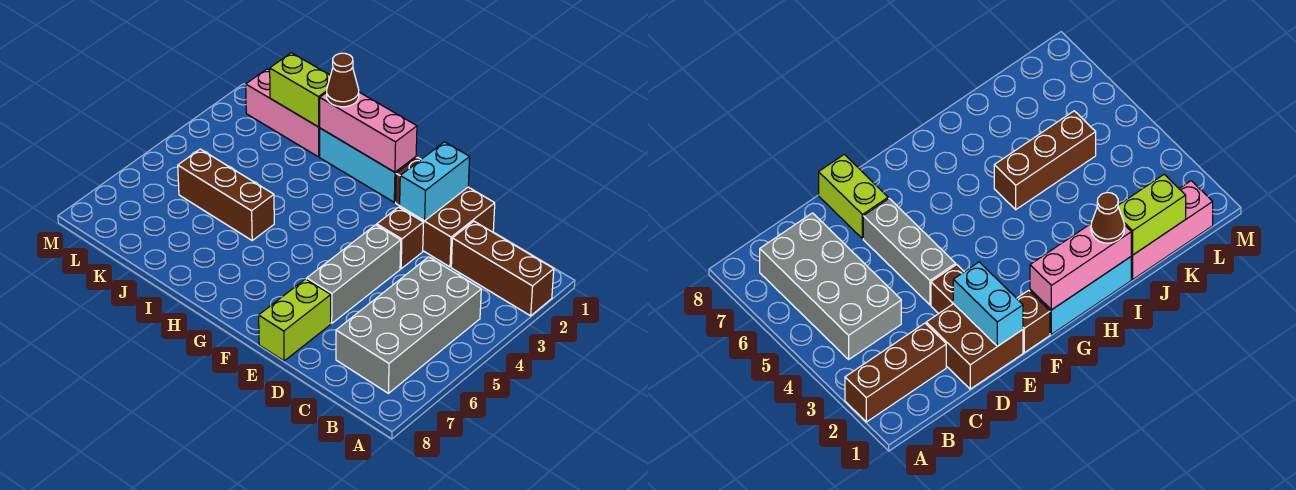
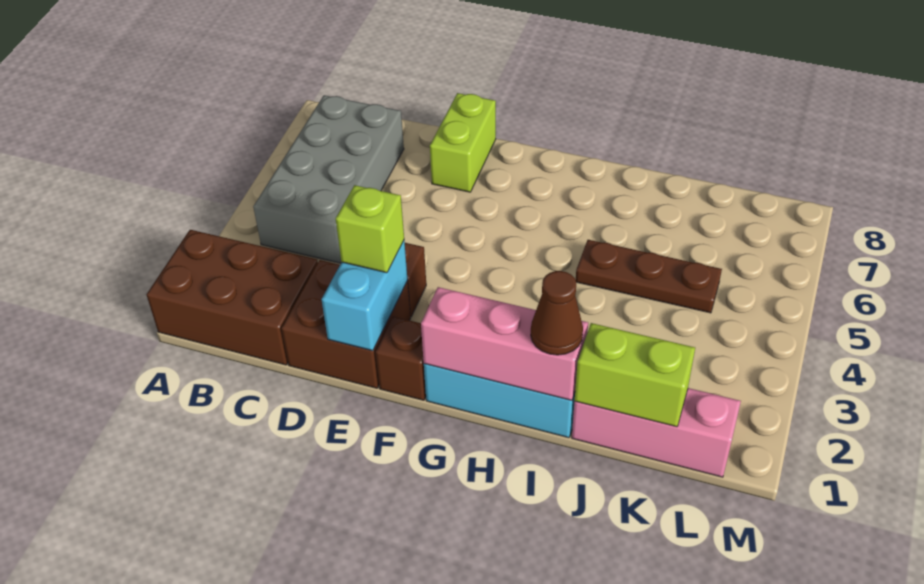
brown 1x3 brick [451,221,554,316] -> brown 2x3 brick [147,230,318,365]
none -> lime 1x1 brick [336,185,404,273]
grey 1x3 brick [307,225,401,323] -> none
brown 1x3 brick [178,149,274,240] -> brown 1x3 plate [576,240,722,313]

